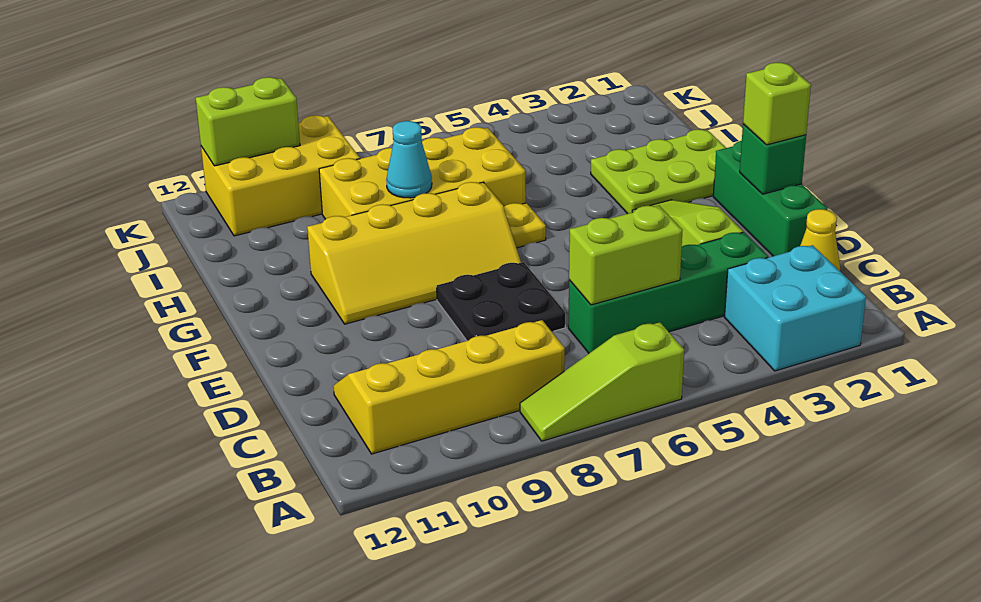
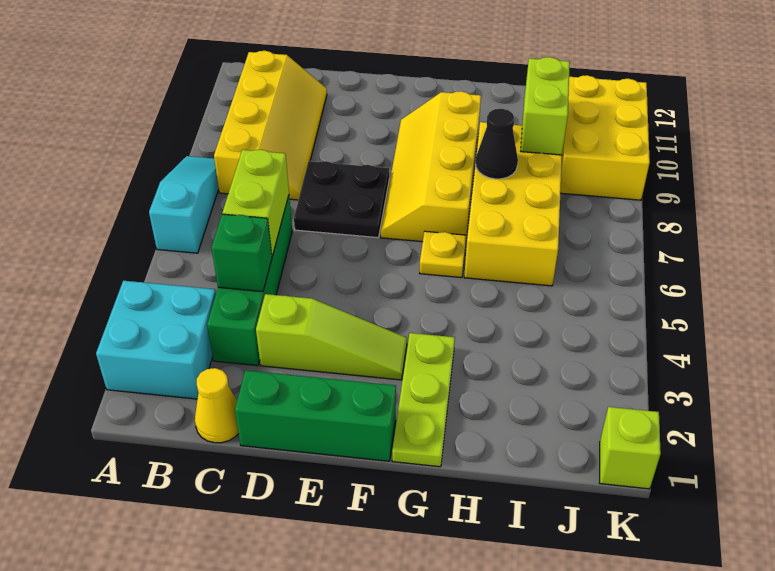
lime 1x3 slope [520,322,684,441] -> cyan 1x3 slope [149,156,219,253]
green 1x1 brick [740,124,806,194] -> green 1x1 brick moved to [212,214,272,292]
lime 1x1 brick [743,63,811,145] -> lime 1x1 brick moved to [600,407,661,489]
lime 2x3 plate [591,129,726,214] -> lime 1x3 plate [392,333,455,467]
cyan 1x1 cone [386,121,432,198] -> black 1x1 cone [476,109,518,179]
lime 1x2 brick [196,77,300,166] -> lime 1x2 brick moved to [521,57,570,155]

